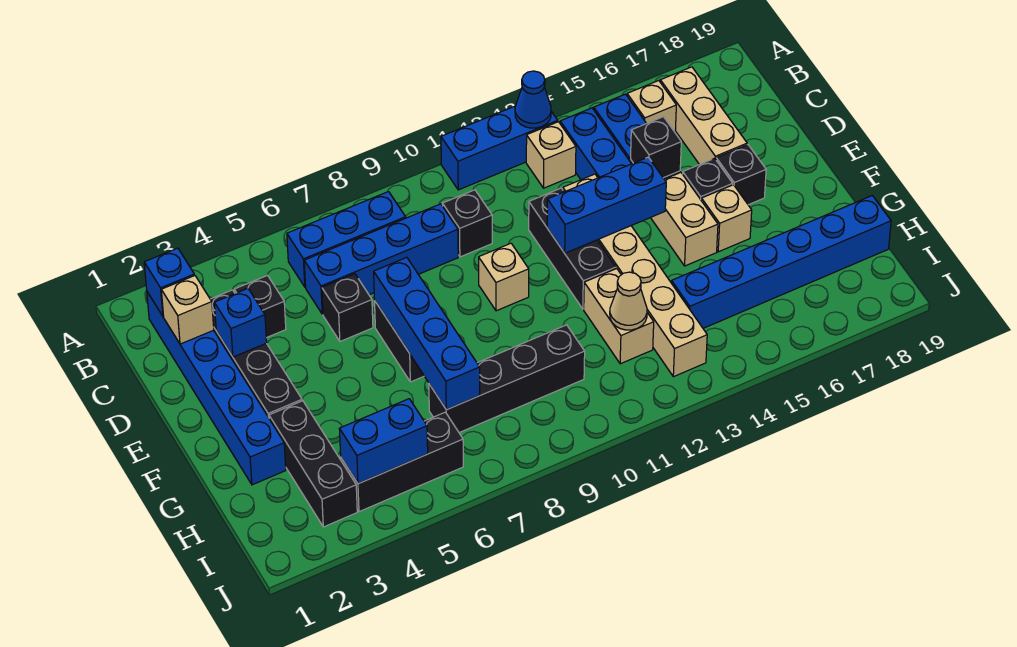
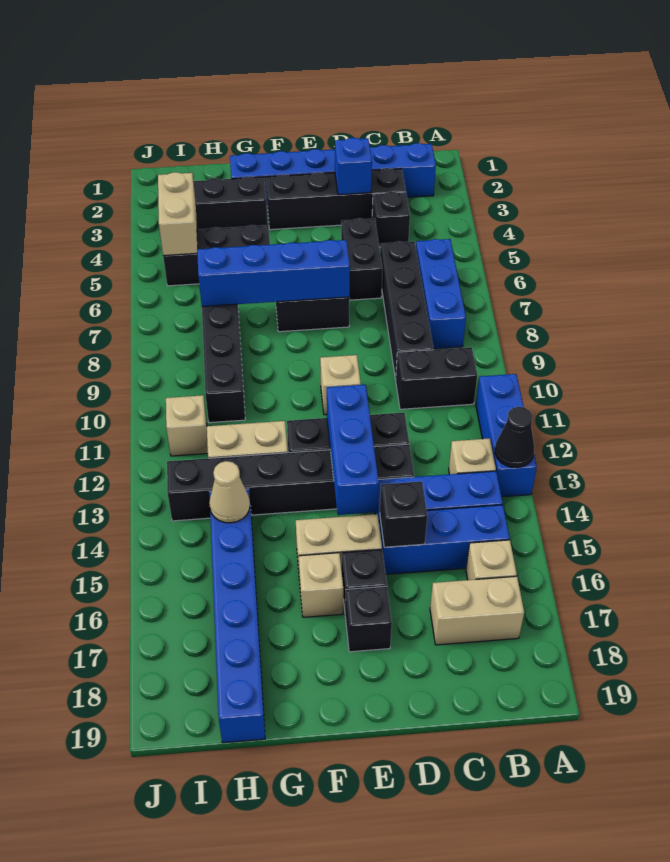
blue 1x1 cone [515,71,551,128] -> black 1x1 cone [495,407,534,468]
blue 1x1 brick [144,248,195,316] -> none
tan 1x3 brick [660,67,747,165] -> tan 1x2 brick [430,576,524,645]
tan 1x1 brick [161,276,214,344] -> tan 1x1 brick moved to [166,395,208,456]
blue 1x4 brick [304,204,458,314] -> black 1x4 brick [380,241,433,380]
black 1x1 brick [442,190,492,257] -> black 1x2 brick [396,347,477,409]
black 1x1 brick [322,274,373,341] -> black 1x2 brick [341,218,383,300]
tan 1x6 brick [563,174,707,377] -> black 1x6 brick [167,444,414,521]
tan 1x1 cone [610,272,647,330] -> tan 1x1 cone moved to [209,461,250,523]
black 1x3 brick [341,412,463,512] -> black 1x3 brick turned to [163,225,270,286]
blue 1x2 brick [339,399,428,484] -> tan 1x2 brick [158,172,198,256]

